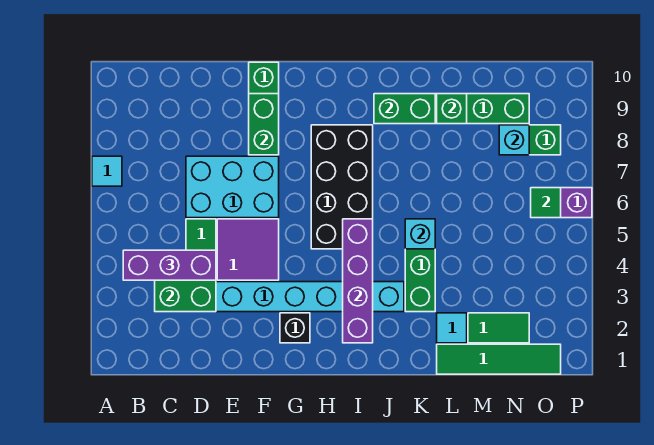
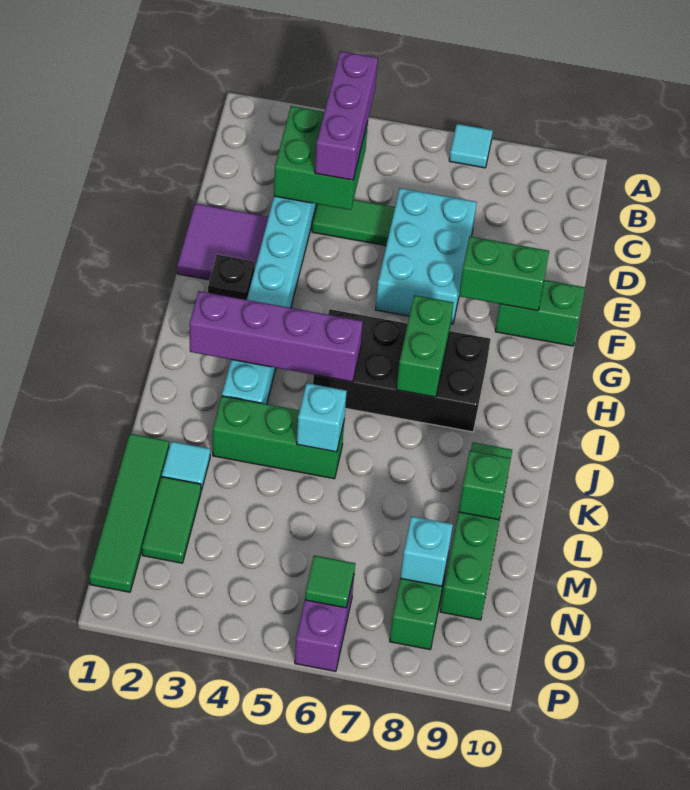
purple 2x2 tile [217,219,279,280] -> purple 2x2 tile moved to [177,204,268,280]
green 1x2 brick [374,94,435,124] -> green 1x2 brick moved to [396,295,453,397]

